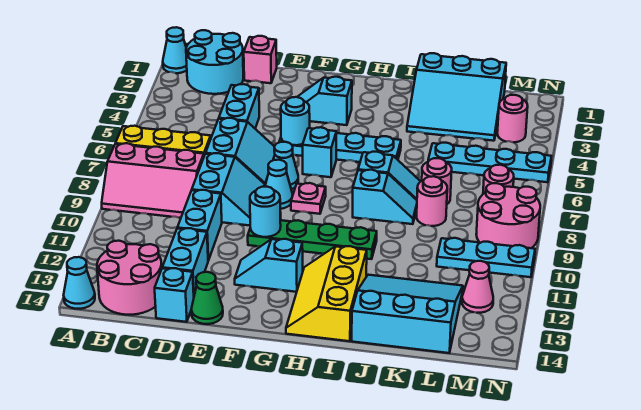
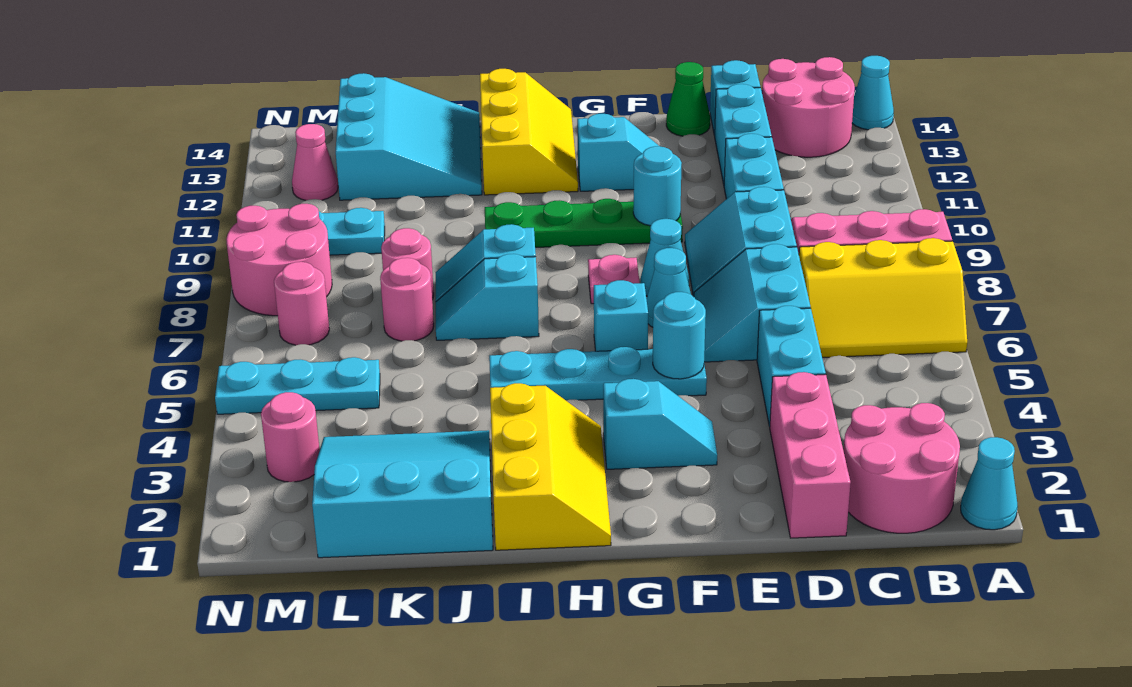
cyan 2x2 round brick [186,30,243,94] -> pink 2x2 round brick [843,403,960,533]
pink 1x1 brick [244,36,277,83] -> pink 1x3 brick [770,372,851,538]
none -> yellow 2x3 slope [490,383,611,550]
cyan 3x3 slope [352,275,463,353] -> cyan 3x3 slope turned to [336,73,482,200]
cyan 1x4 plate [428,143,551,182] -> cyan 1x3 plate [215,357,380,414]

